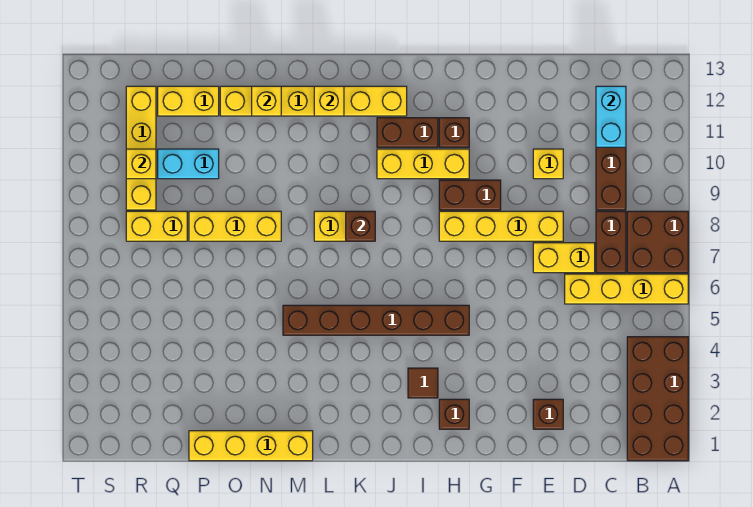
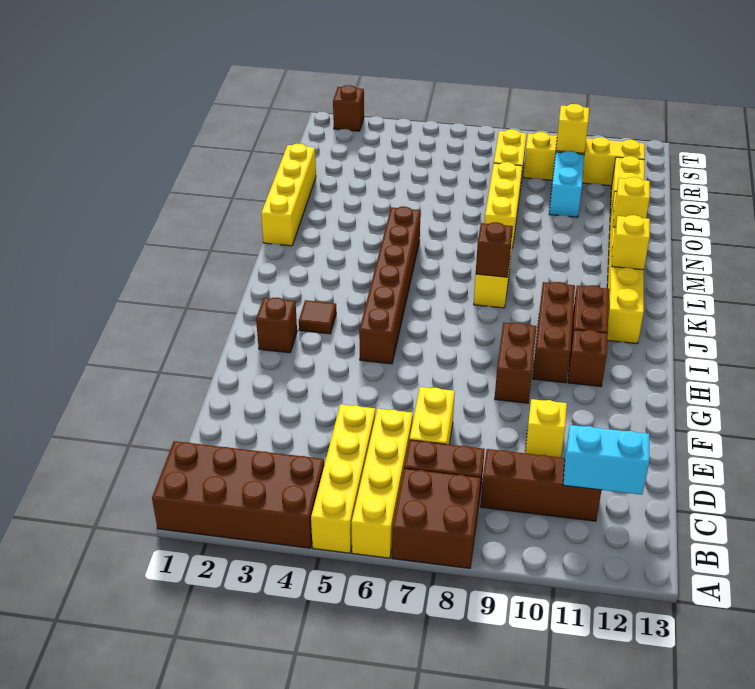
brown 1x1 brick [533,399,563,429] -> brown 1x1 brick moved to [333,85,364,131]
yellow 1x4 brick [439,211,563,241] -> yellow 1x4 brick moved to [311,404,375,553]
yellow 1x3 brick [377,149,469,179] -> brown 1x3 brick [533,282,575,383]

